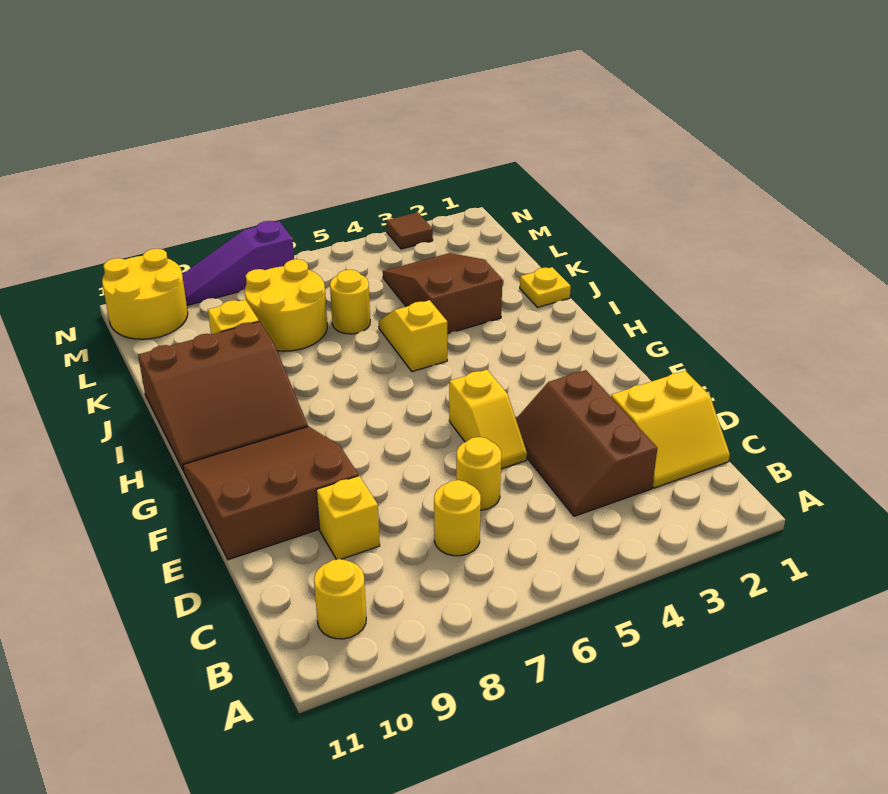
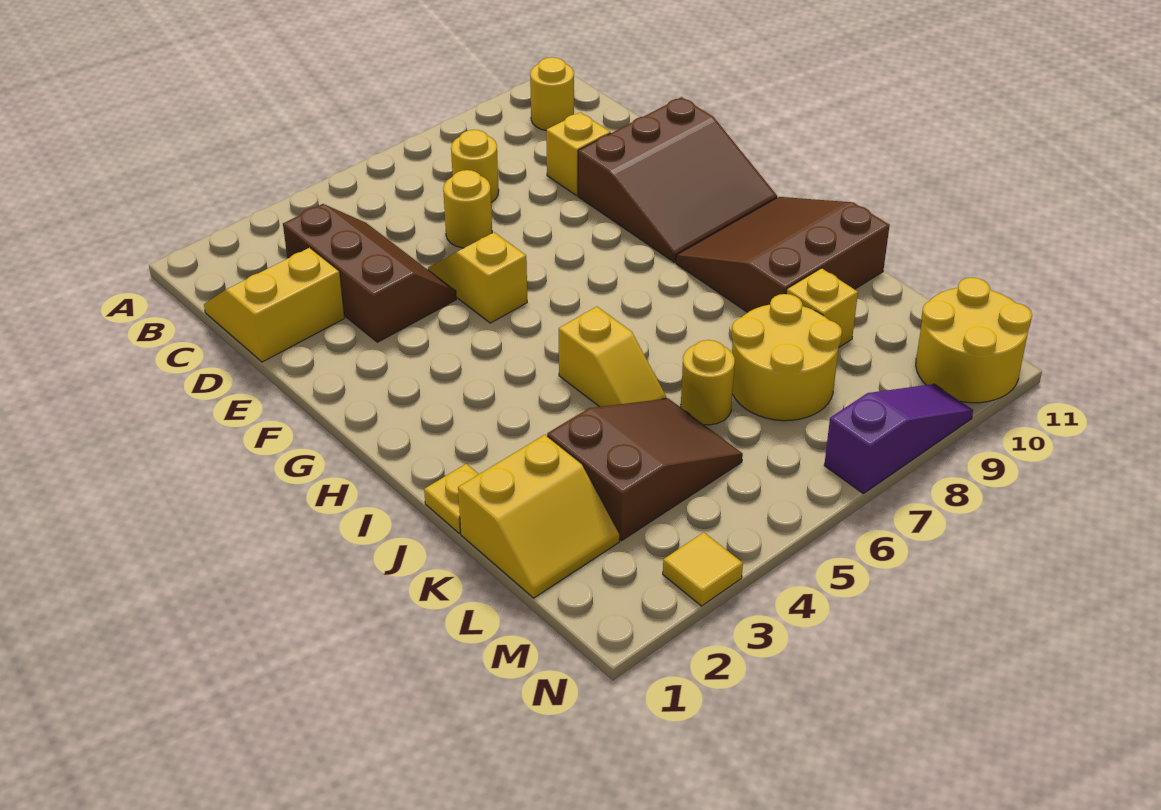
brown 2x3 slope [383,253,502,334] -> brown 2x3 slope turned to [547,398,743,541]
none -> yellow 2x2 slope [458,435,619,598]
brown 1x1 tile [386,212,433,249] -> yellow 1x1 tile [663,532,743,606]

